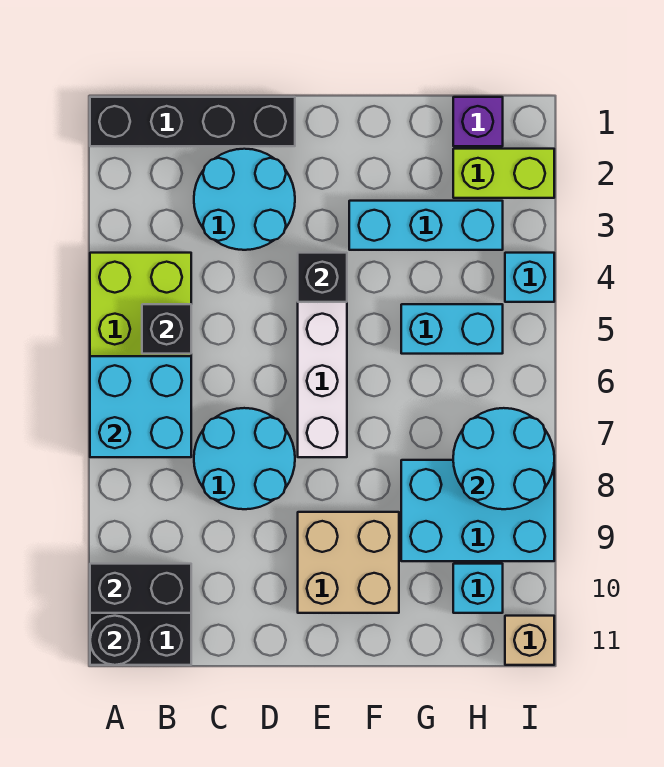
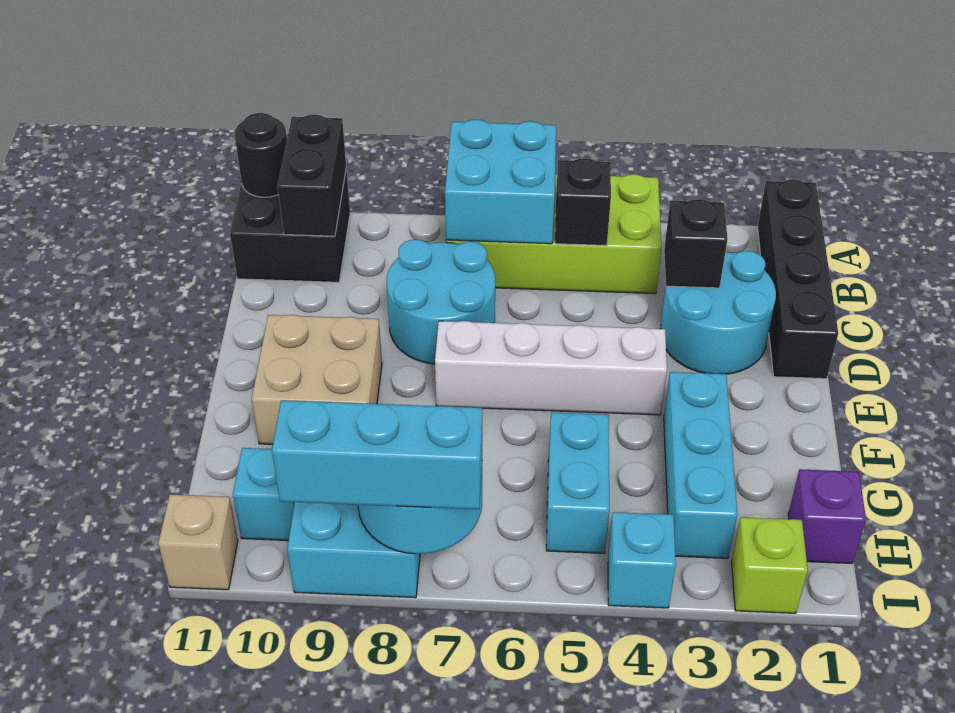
black 1x1 brick [298,253,347,302] -> black 1x1 brick moved to [664,199,727,288]
lime 1x2 brick [453,149,554,198] -> lime 1x1 brick [732,517,808,613]
none -> cyan 1x3 brick [272,400,482,509]

